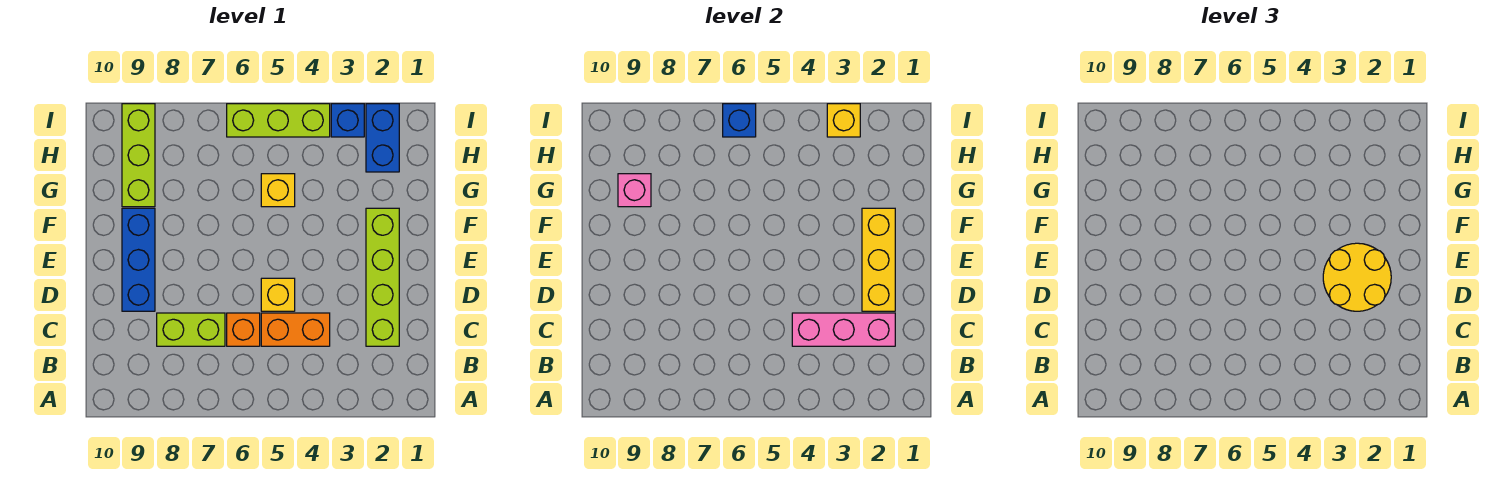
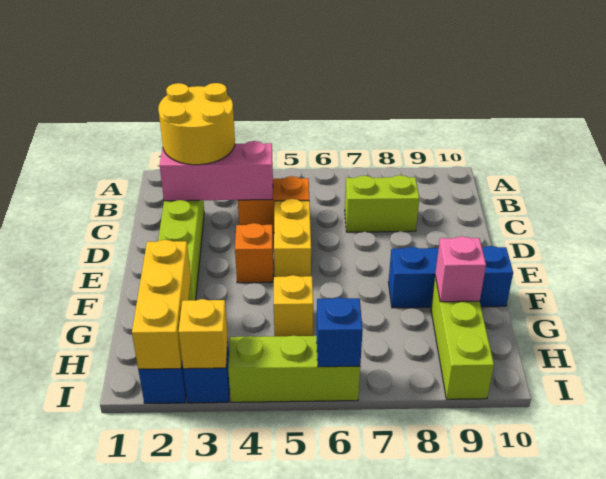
orange 1x1 brick [227,313,260,346] -> orange 1x1 brick moved to [235,223,273,283]
yellow 1x3 brick [862,208,895,311] -> yellow 1x3 brick moved to [132,240,191,369]
yellow 2x2 round brick [1323,243,1391,311] -> yellow 2x2 round brick moved to [158,83,235,165]
yellow 1x1 brick [261,278,295,311] -> yellow 1x2 brick [274,199,311,277]
blue 1x3 brick [122,208,155,311] -> blue 1x3 brick turned to [389,246,513,308]

